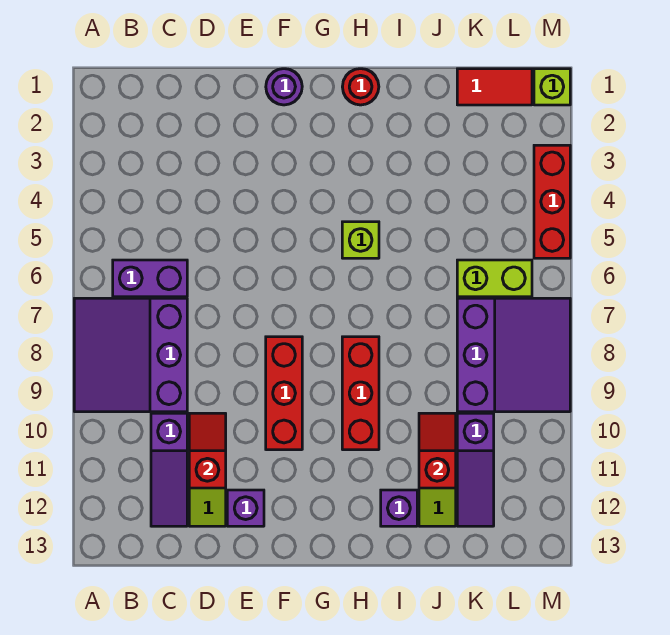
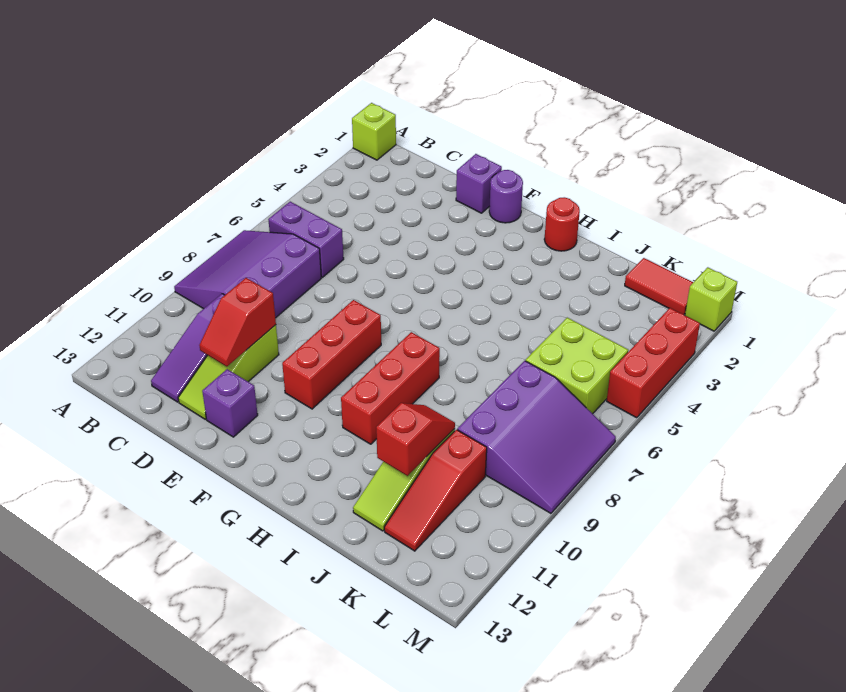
red 1x2 slope [189,413,226,488] -> red 1x2 slope turned to [199,278,276,367]
lime 1x1 brick [342,222,379,258] -> lime 1x1 brick moved to [352,103,396,160]
purple 1x1 brick [381,490,417,526] -> purple 1x1 brick moved to [456,154,502,213]
lime 1x2 brick [457,260,532,297] -> lime 2x2 brick [526,318,628,414]
purple 1x3 slope [457,413,494,526] -> red 1x3 slope [384,430,487,551]

